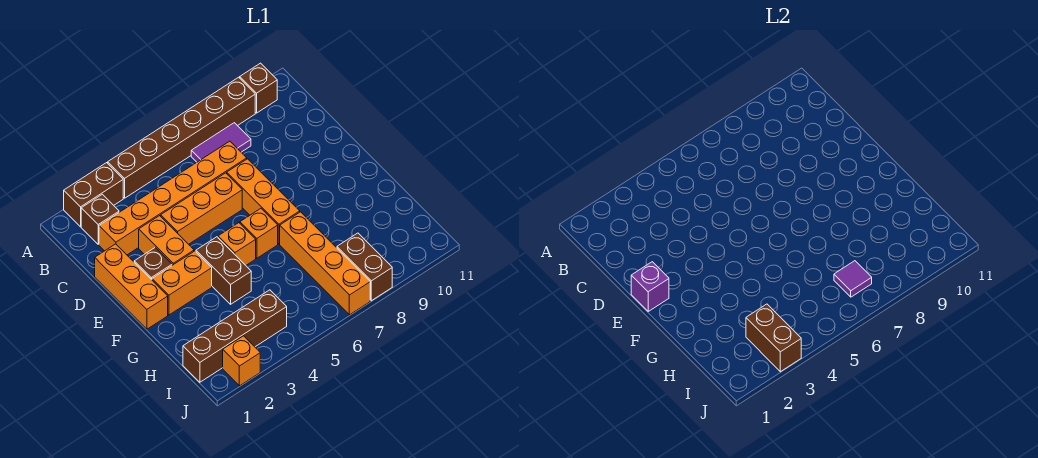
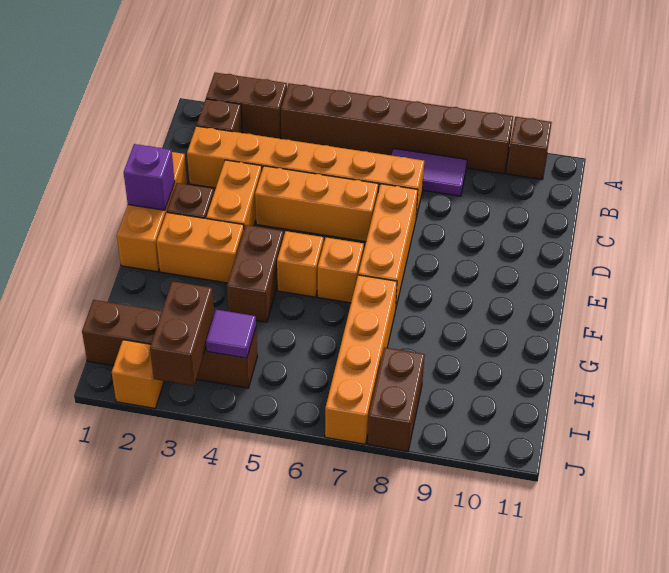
purple 1x1 tile [834,261,872,297] -> purple 1x1 tile moved to [206,310,256,358]

